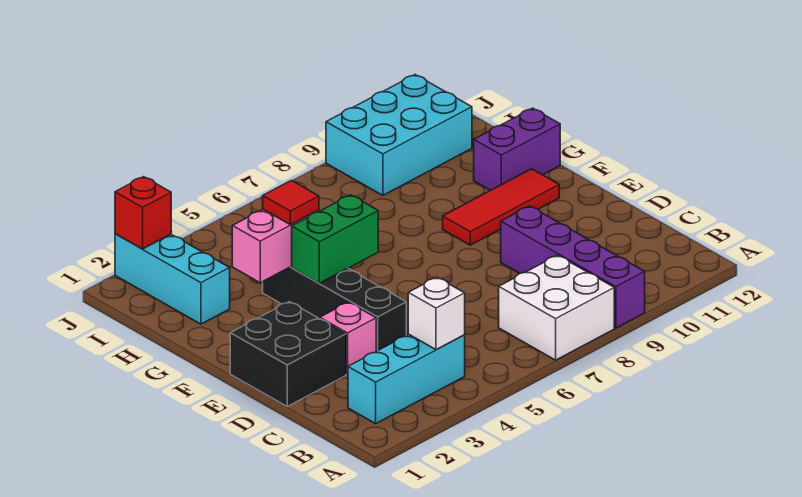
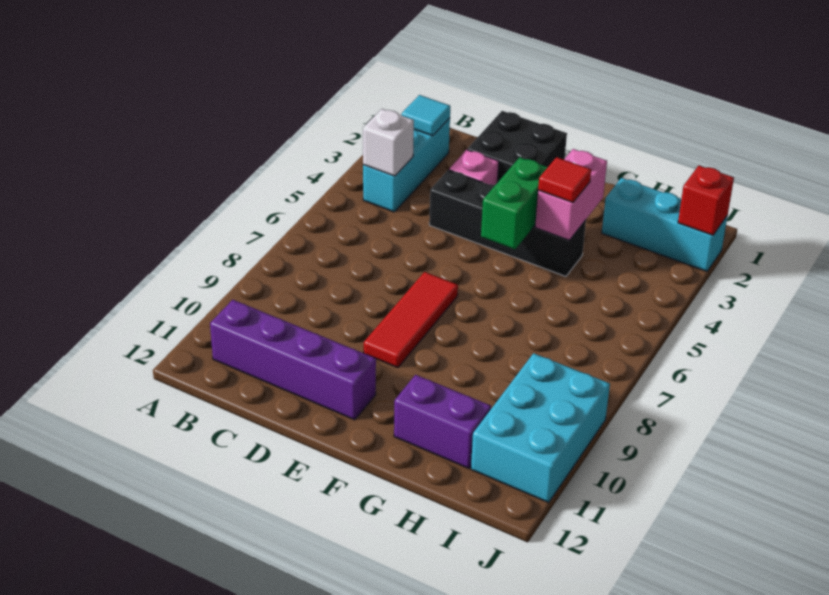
white 2x2 brick [499,255,614,360] -> none
purple 1x4 brick [501,206,645,328] -> purple 1x4 brick moved to [210,300,376,420]
none -> cyan 1x1 tile [402,95,450,136]
red 1x3 tile [443,169,559,245] -> red 1x3 tile moved to [364,272,458,368]
purple 1x2 brick [474,108,560,191] -> purple 1x2 brick turned to [394,375,491,469]

